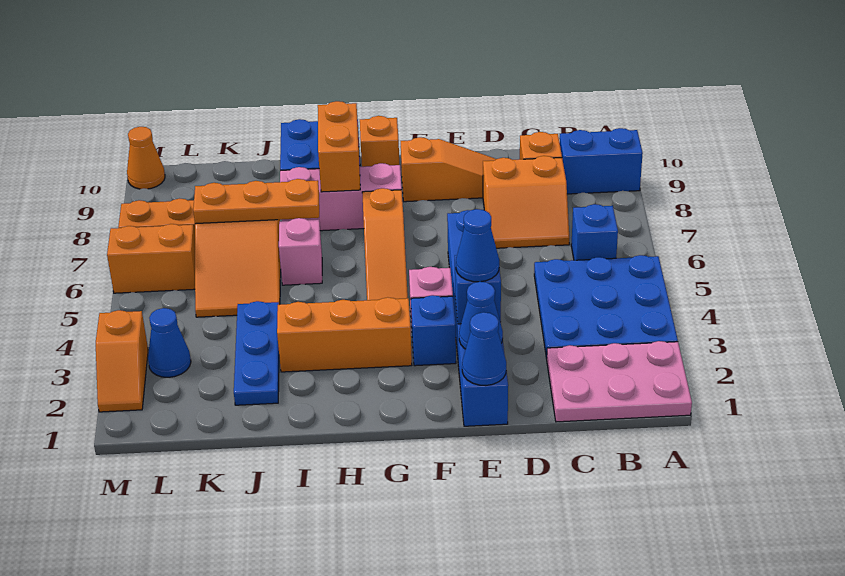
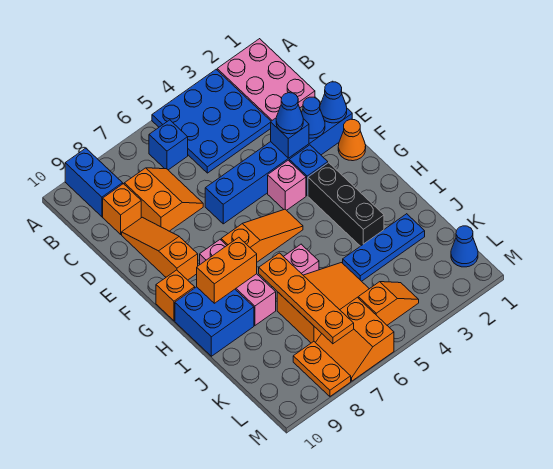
orange 1x3 brick [277,297,412,372] -> black 1x3 brick [308,163,384,246]
orange 1x3 plate [193,179,319,224] -> orange 1x4 plate [259,253,354,344]
blue 1x1 cone [148,308,191,377] -> blue 1x1 cone moved to [451,226,478,267]
orange 1x2 slope [96,310,148,412] -> orange 1x2 slope moved to [358,282,419,325]
orange 1x1 cone [127,127,165,189] -> orange 1x1 cone moved to [338,119,366,161]

